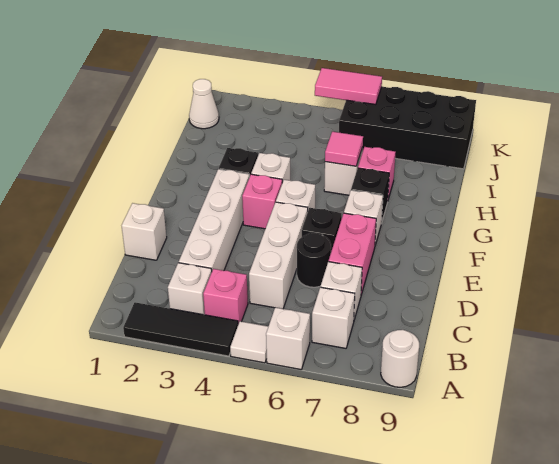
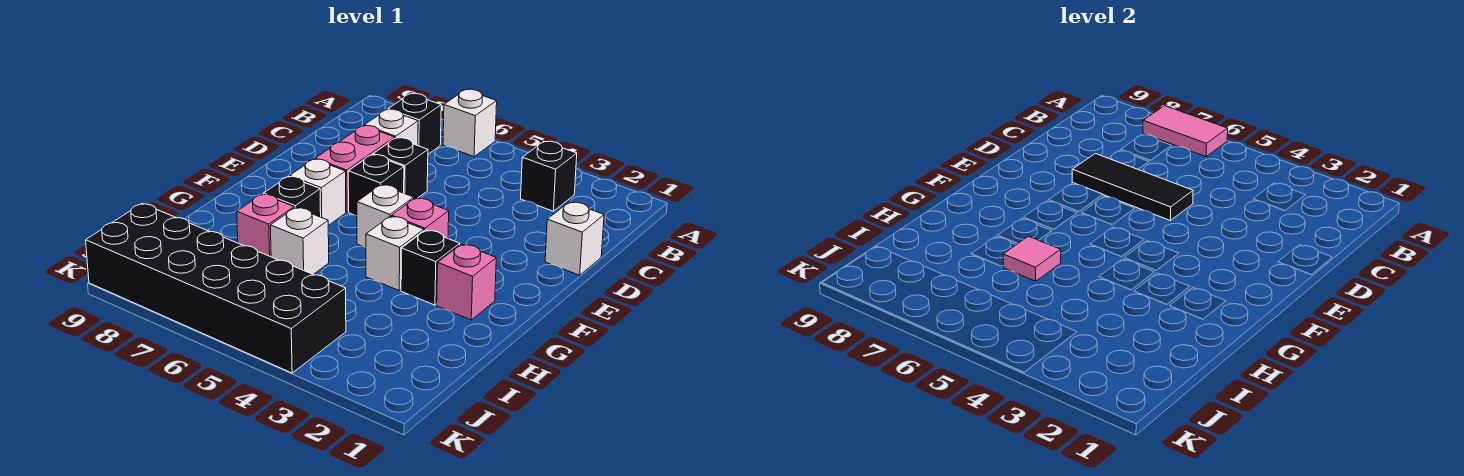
black 1x3 tile [123,302,238,356] -> black 1x3 tile moved to [1072,154,1193,220]
white 1x1 tile [230,321,268,363] -> none
white 1x1 round brick [381,330,419,387] -> none
white 1x1 brick [168,263,212,315] -> black 1x1 brick [521,141,577,211]
pink 1x1 brick [203,269,248,324] -> pink 1x1 brick moved to [437,244,496,320]
white 1x1 brick [312,287,355,348] -> black 1x1 brick [388,93,441,154]
white 1x4 brick [179,169,249,271] -> none
white 1x3 brick [249,202,308,309] -> none
black 1x1 round brick [297,233,331,287] -> black 1x1 brick [373,138,428,198]
white 1x1 cone [189,79,219,129] -> none
black 2x4 brick [339,87,476,169] -> black 2x6 brick [86,204,346,373]
pink 1x2 tile [315,68,382,105] -> pink 1x2 tile moved to [1143,106,1228,157]

